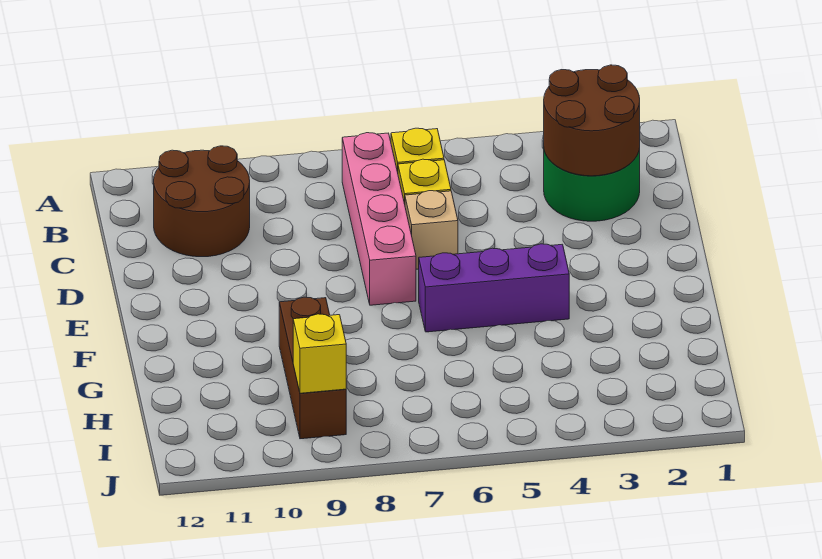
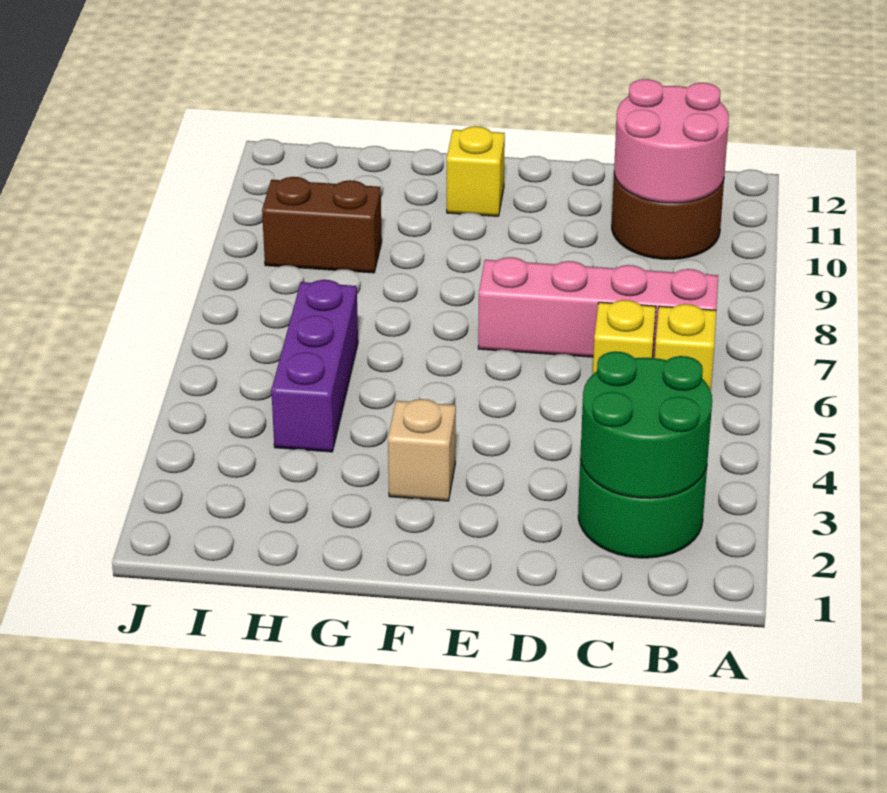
brown 2x2 round brick [544,65,640,176] -> green 2x2 round brick [581,351,712,499]
none -> pink 2x2 round brick [614,79,729,203]
tan 1x1 brick [405,191,458,269] -> tan 1x1 brick moved to [388,399,456,501]
purple 1x3 brick [419,244,569,332] -> purple 1x3 brick moved to [271,280,358,452]
brown 1x3 brick [279,297,346,439] -> brown 1x2 brick [262,177,382,273]
yellow 1x1 brick [293,314,346,393] -> yellow 1x1 brick moved to [447,126,505,216]

